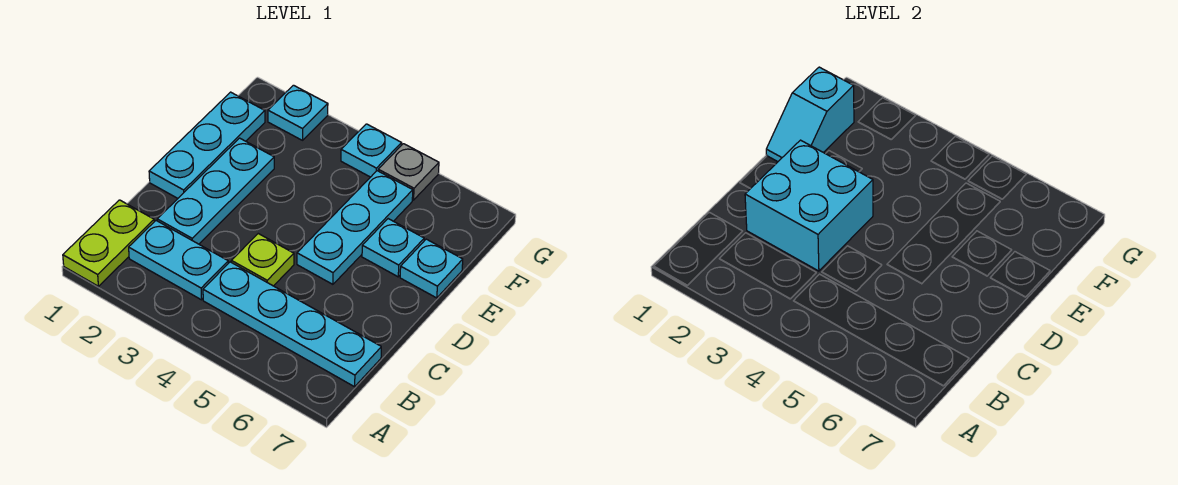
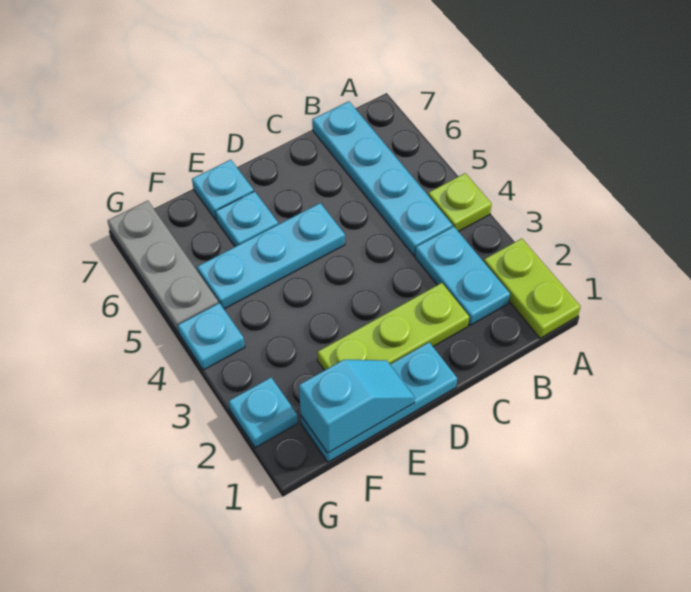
lime 1x2 plate [63,200,154,286] -> lime 1x2 plate turned to [484,239,581,338]
cyan 1x3 plate [157,138,274,244] -> lime 1x3 plate [317,283,469,370]
cyan 2x2 brick [745,140,873,271] -> none
lime 1x1 plate [231,234,294,286] -> lime 1x1 plate moved to [428,173,492,232]
grey 1x1 plate [378,144,439,200] -> grey 1x3 plate [108,201,218,333]

